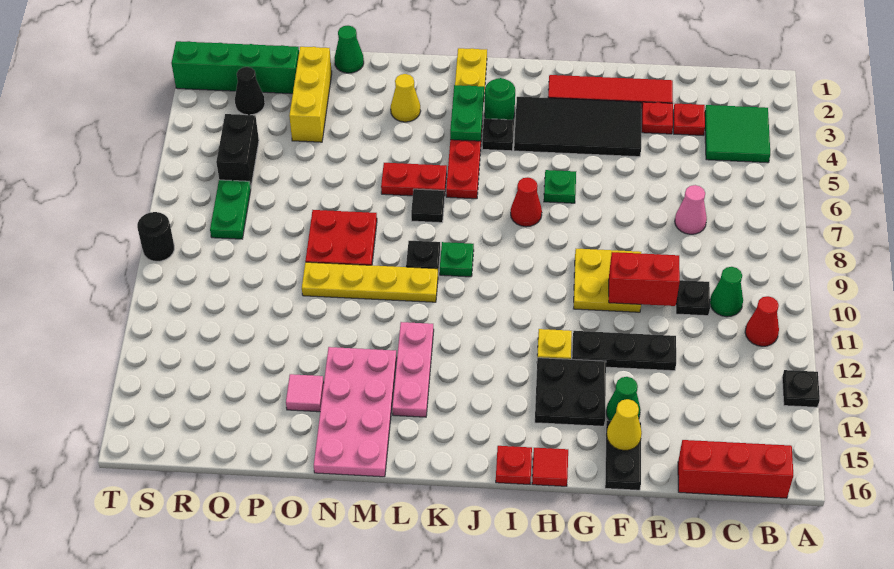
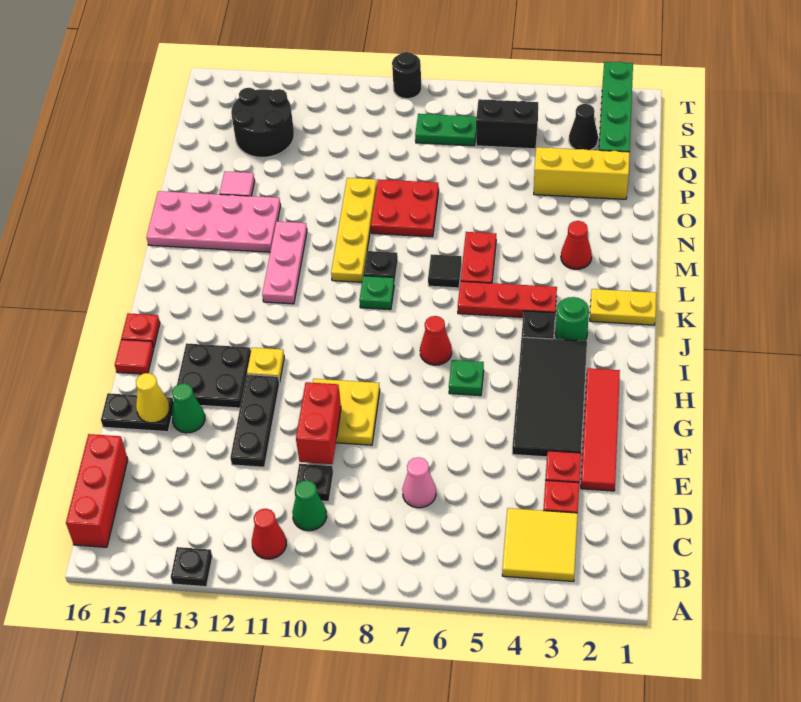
green 2x2 tile [705,105,770,163] -> yellow 2x2 tile [502,508,578,581]
green 1x2 plate [450,85,484,141] -> none
pink 1x3 plate [392,322,434,417] -> pink 1x3 plate turned to [262,221,307,304]
yellow 1x1 cone [391,74,421,122] -> red 1x1 cone [561,221,592,269]
green 1x1 cone [334,26,364,73] -> none
none -> black 2x2 round brick [231,88,294,157]

